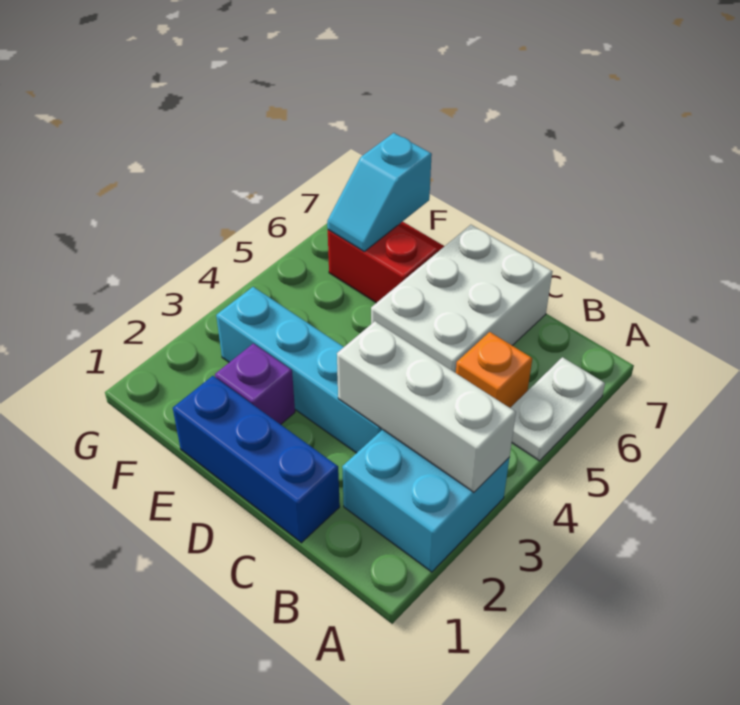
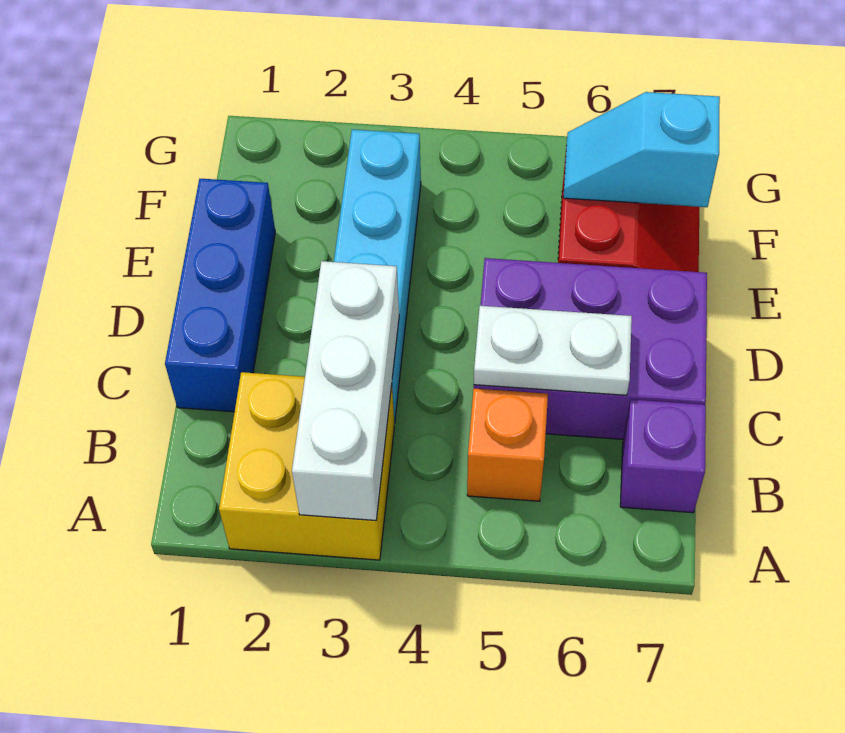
cyan 2x2 brick [342,430,509,572] -> yellow 2x2 brick [219,372,394,560]
white 1x2 plate [511,357,605,461] -> white 1x2 plate moved to [474,306,632,395]
white 2x3 brick [371,225,553,373] -> purple 2x3 brick [474,258,707,439]
purple 1x1 brick [215,343,295,424] -> purple 1x1 brick moved to [620,399,706,513]

